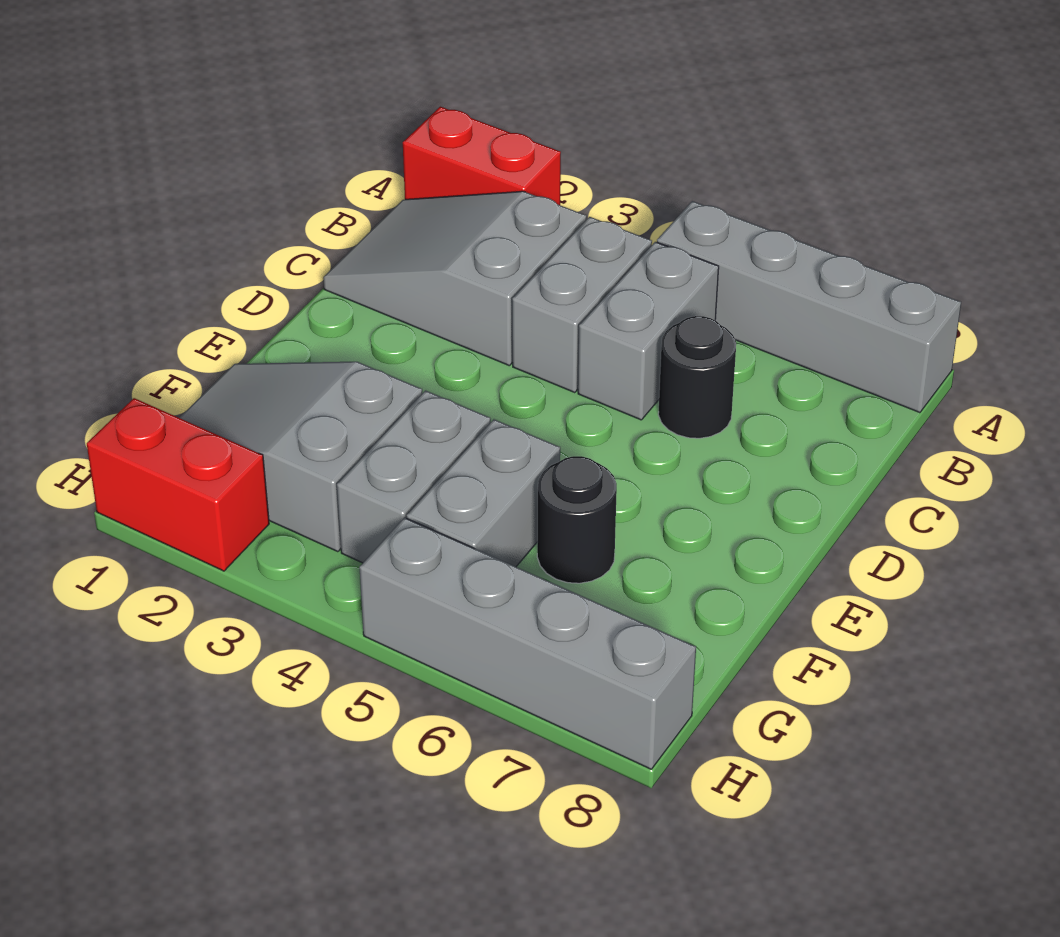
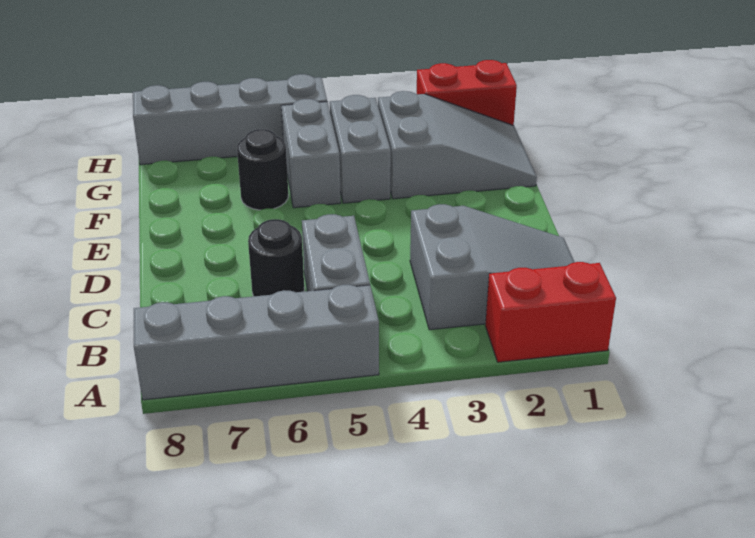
grey 1x2 brick [512,217,652,393] -> none

